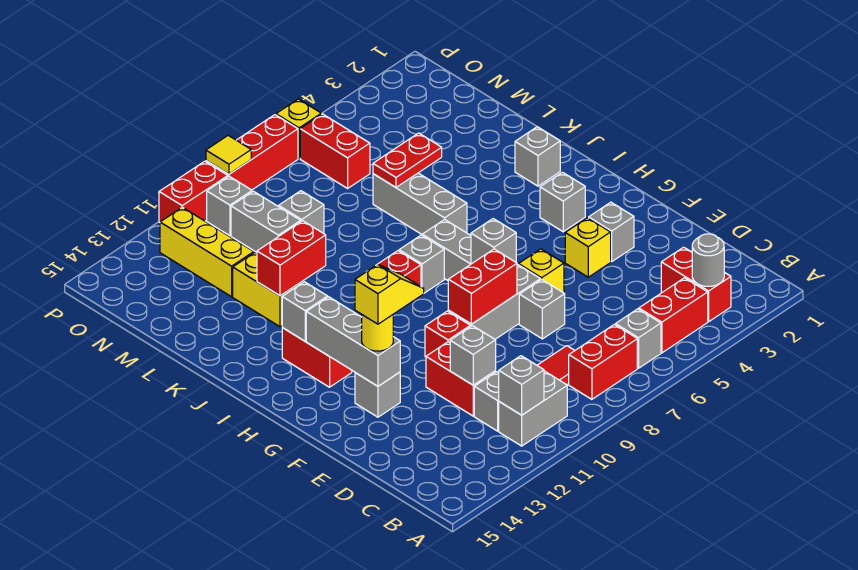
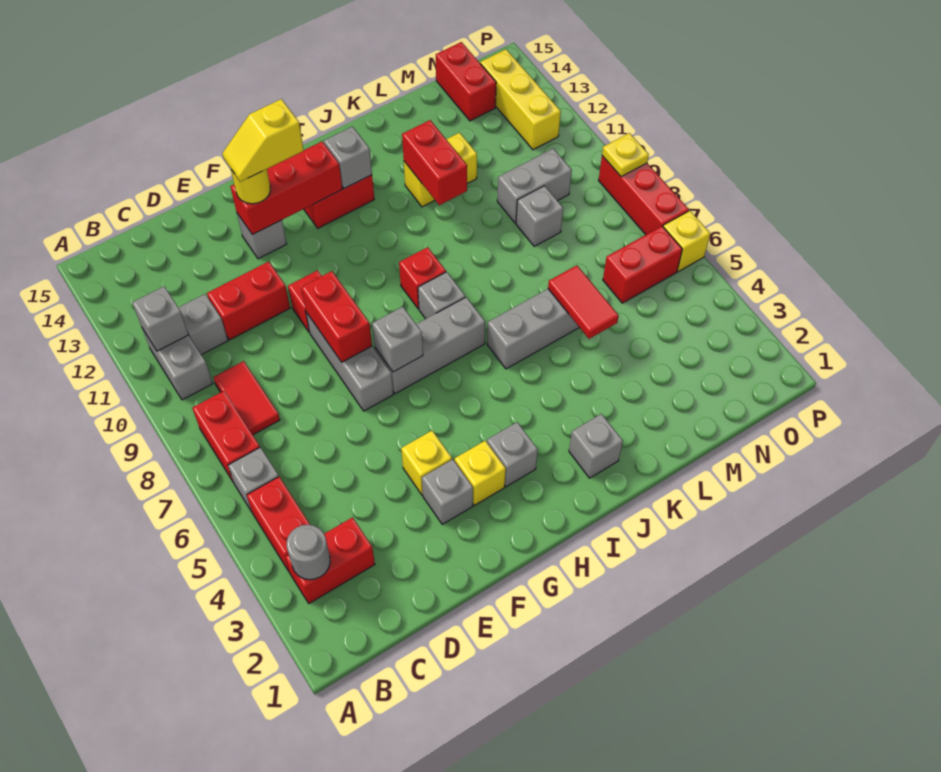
grey 1x1 brick [450,326,496,385] -> none
grey 1x1 brick [519,279,565,339] -> none
yellow 1x1 brick [519,249,564,293] -> yellow 1x1 brick moved to [455,441,506,505]
yellow 1x2 slope [355,264,424,324] -> yellow 1x2 slope turned to [222,99,304,182]
grey 1x3 brick [306,297,400,386] -> red 1x3 brick [230,142,342,235]
red 1x2 plate [373,133,442,187] -> red 1x2 tile [548,265,619,339]
yellow 1x3 brick [160,207,254,297] -> yellow 1x3 brick turned to [480,49,561,150]
grey 1x1 brick [207,176,252,236] -> none
yellow 1x1 tile [206,135,251,174] -> yellow 1x1 plate [602,133,649,177]
red 1x2 brick [159,161,228,222] -> red 1x2 brick moved to [436,42,496,121]

